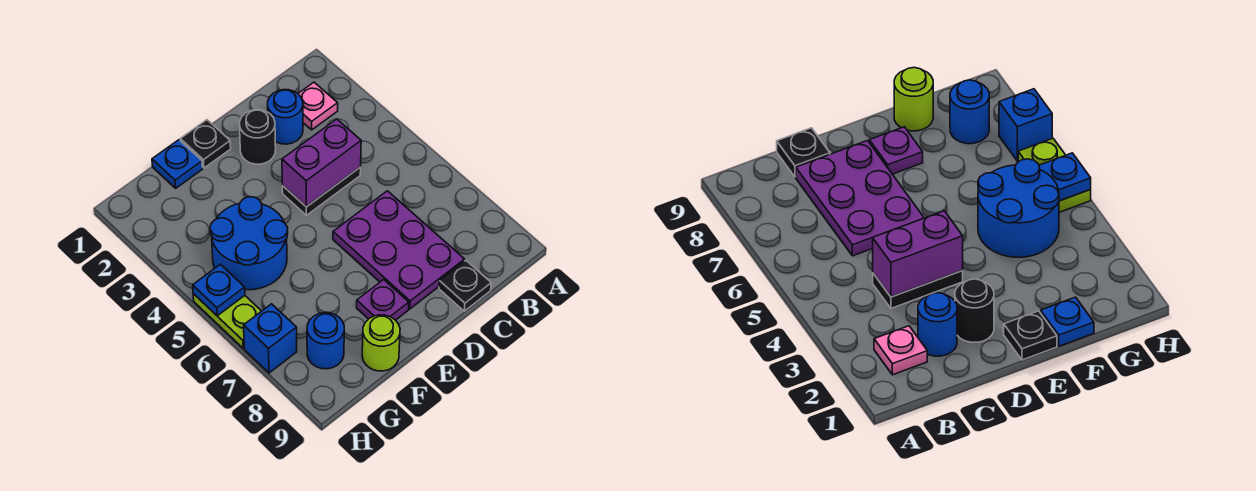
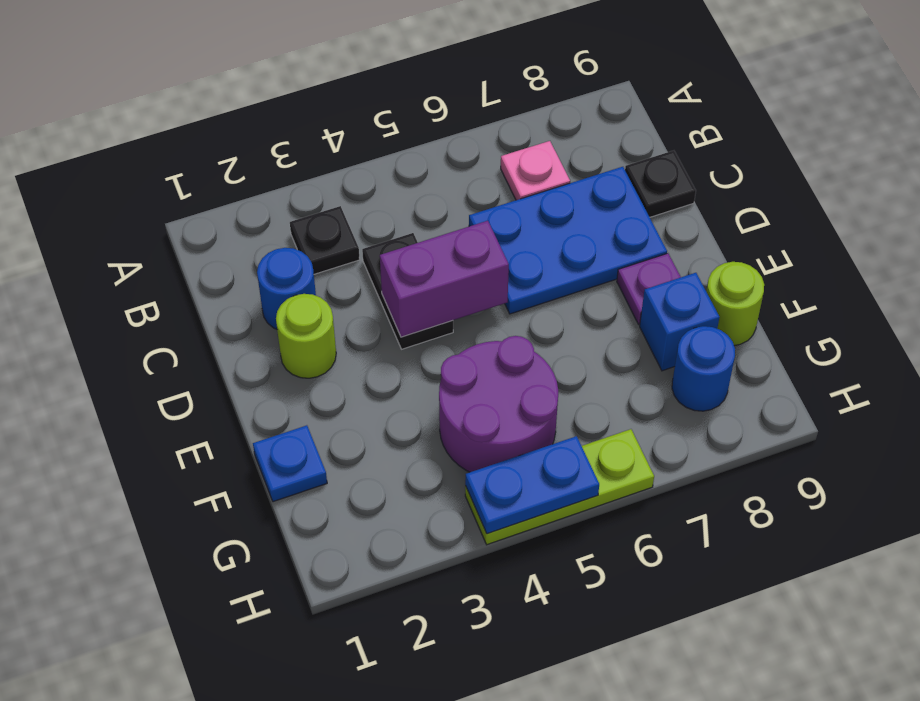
pink 1x1 plate [298,82,338,130] -> pink 1x1 plate moved to [501,141,570,200]
purple 1x2 brick [282,119,361,207] -> purple 1x2 brick turned to [380,221,509,337]
purple 2x3 plate [333,191,465,309] -> blue 2x3 plate [469,167,667,314]
black 1x1 round brick [239,110,276,164] -> lime 1x1 round brick [276,294,336,378]
black 1x1 plate [180,120,231,168] -> black 1x1 plate moved to [290,206,360,274]
blue 2x2 round brick [210,197,288,290] -> purple 2x2 round brick [439,336,558,472]
lime 1x2 plate [193,294,261,348] -> lime 1x3 plate [465,429,654,545]
blue 1x1 plate [193,264,245,316] -> blue 1x2 plate [465,436,599,534]
blue 1x1 brick [244,304,297,373] -> blue 1x1 brick moved to [640,273,719,371]

